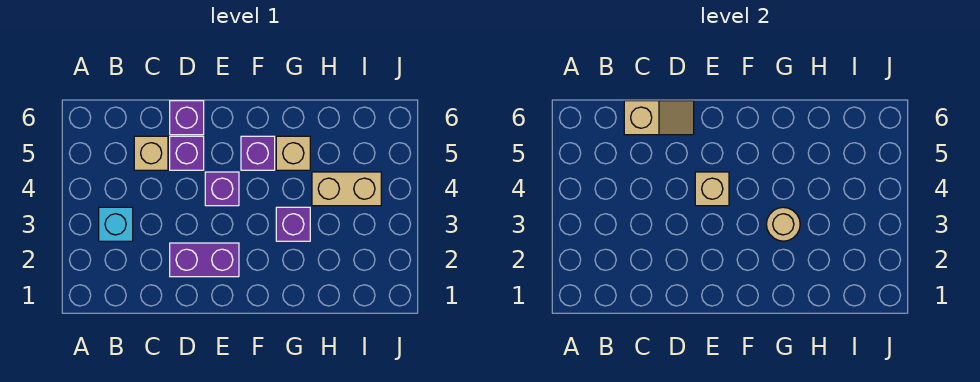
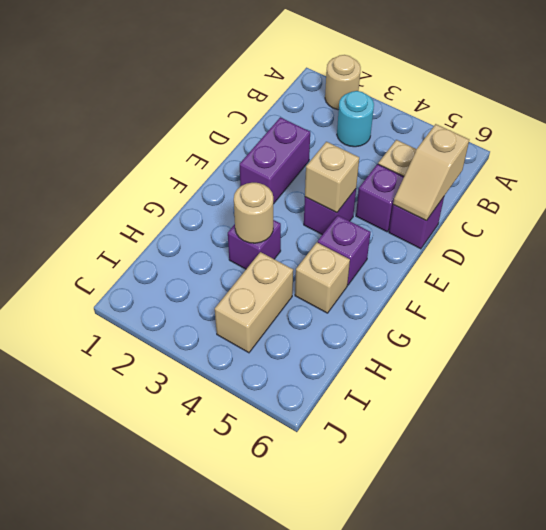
none -> tan 1x1 round brick [325,55,361,110]
cyan 1x1 brick [99,207,133,241] -> cyan 1x1 round brick [337,91,374,147]

